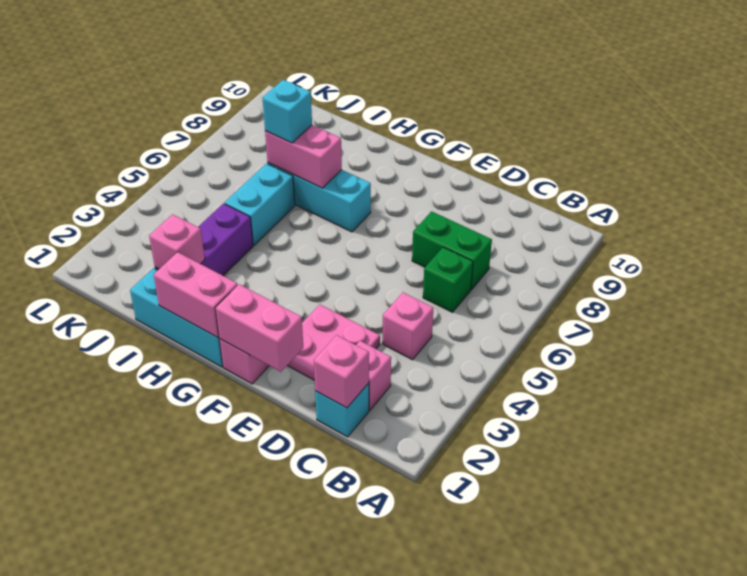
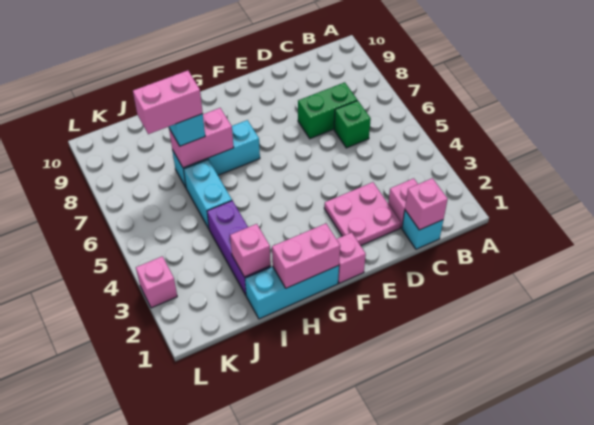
pink 1x1 brick [382,293,433,360] -> pink 1x1 brick moved to [136,256,177,308]
pink 1x2 brick [215,284,303,372] -> pink 1x2 brick moved to [133,70,203,134]

